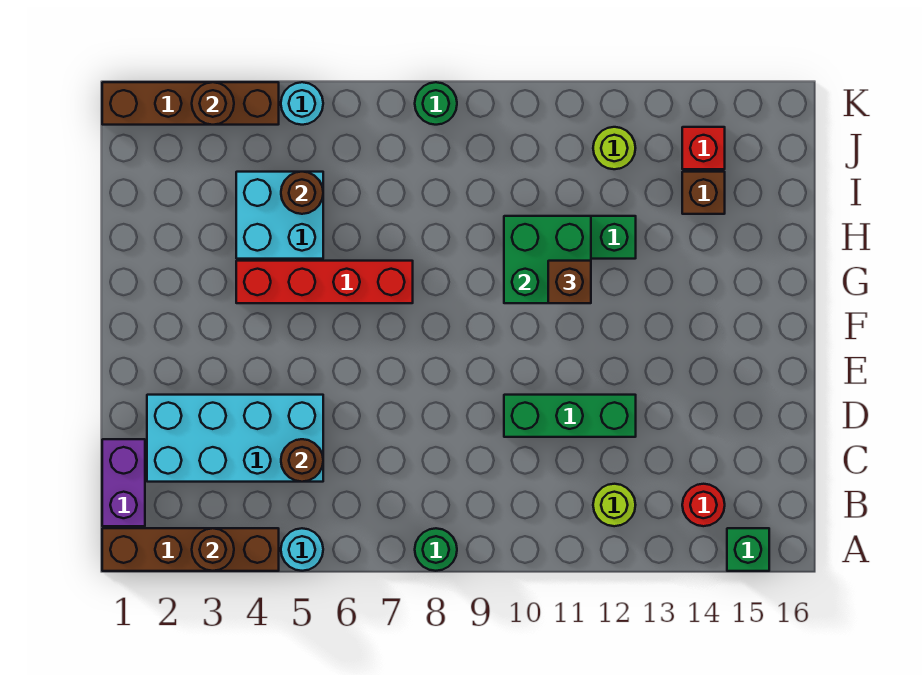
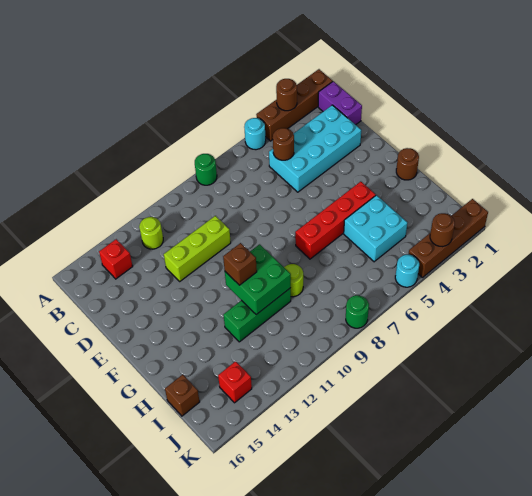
green 1x1 brick [727,528,769,571] -> none
red 1x1 round brick [682,484,725,526] -> red 1x1 brick [99,239,133,279]
green 1x3 brick [504,395,636,437] -> lime 1x3 brick [164,216,231,281]
brown 1x1 round brick [281,172,323,214] -> brown 1x1 round brick moved to [396,148,419,180]
brown 1x1 brick [682,172,725,214] -> brown 1x1 brick moved to [165,375,200,416]
lime 1x1 round brick [593,127,635,169] -> lime 1x1 round brick moved to [284,264,303,297]

